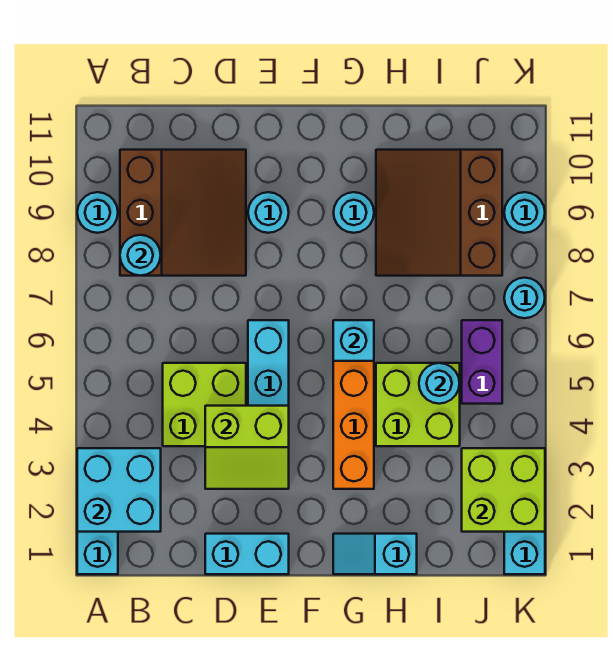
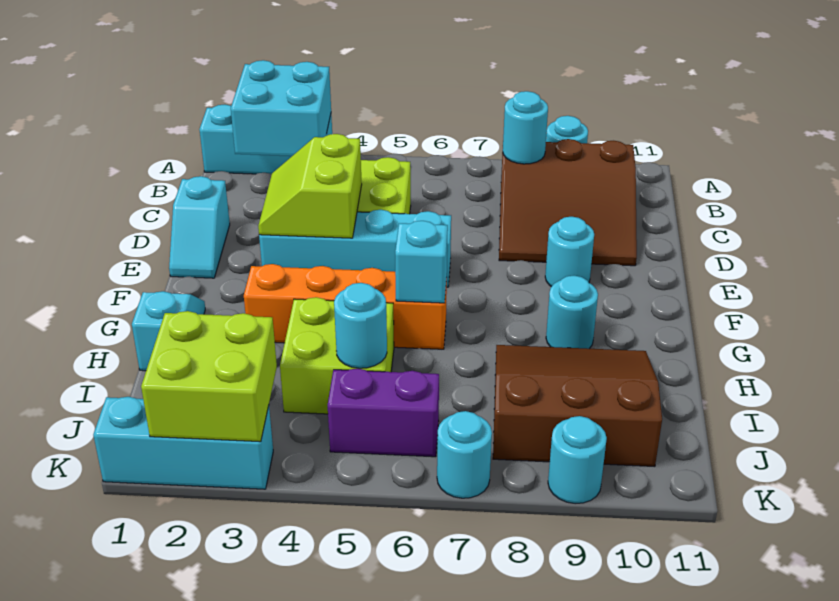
cyan 1x2 brick [205,534,289,574] -> cyan 1x2 slope [169,176,230,278]

